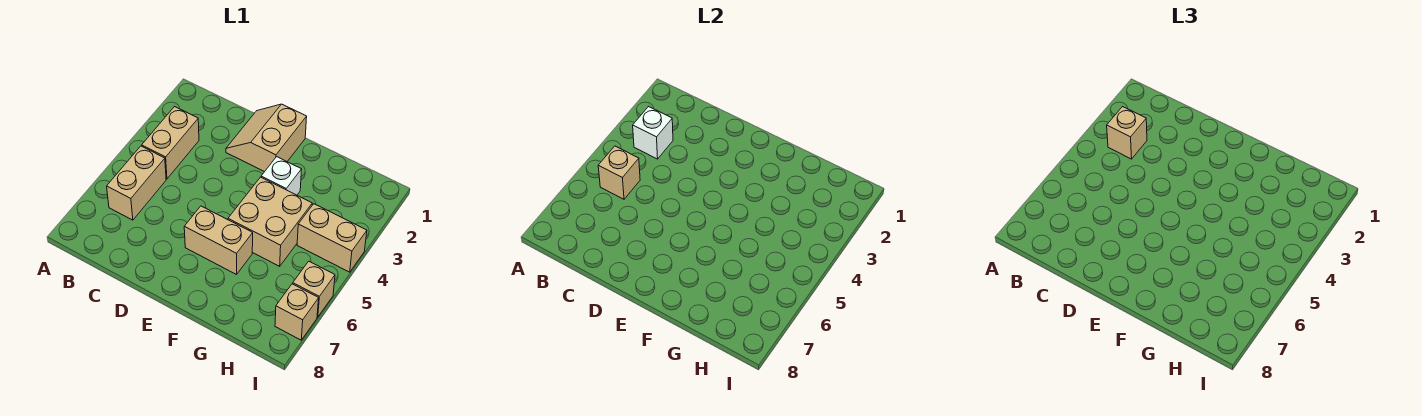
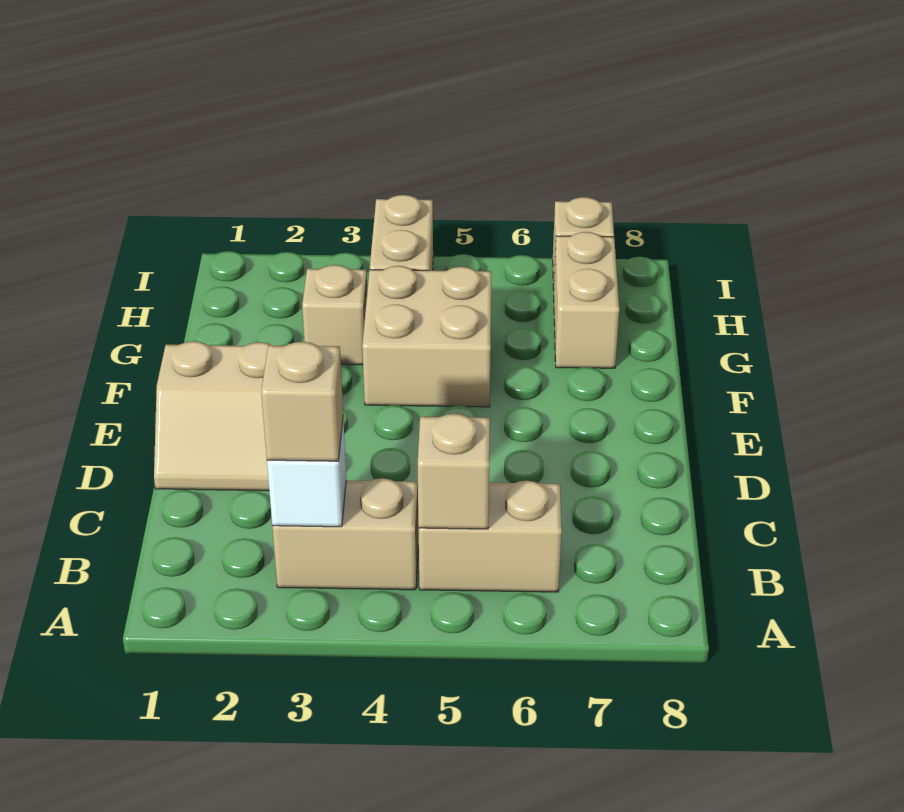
tan 1x2 brick [184,206,253,275] -> tan 1x2 brick moved to [554,232,619,368]
white 1x1 brick [261,157,302,195] -> none
tan 1x1 brick [293,261,335,317] -> tan 1x1 brick moved to [302,265,367,365]

